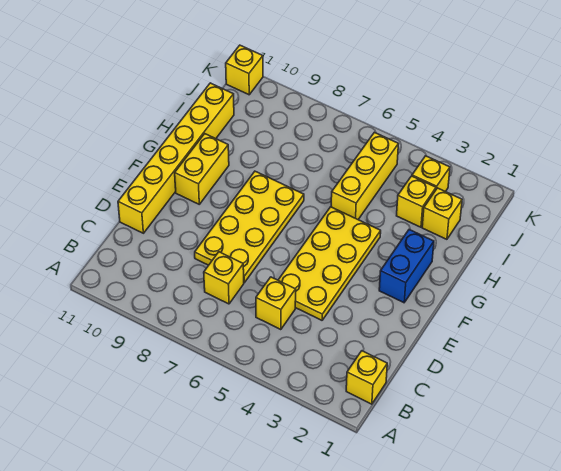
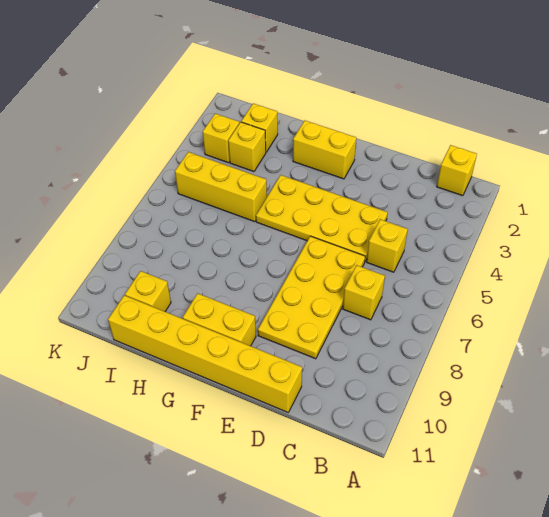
yellow 2x4 plate [195,171,304,283] -> yellow 2x4 plate turned to [258,236,365,359]
blue 1x2 brick [379,230,434,303] -> yellow 1x2 brick [293,121,356,179]
yellow 1x1 brick [226,45,263,95] -> yellow 1x1 brick moved to [125,271,171,311]

